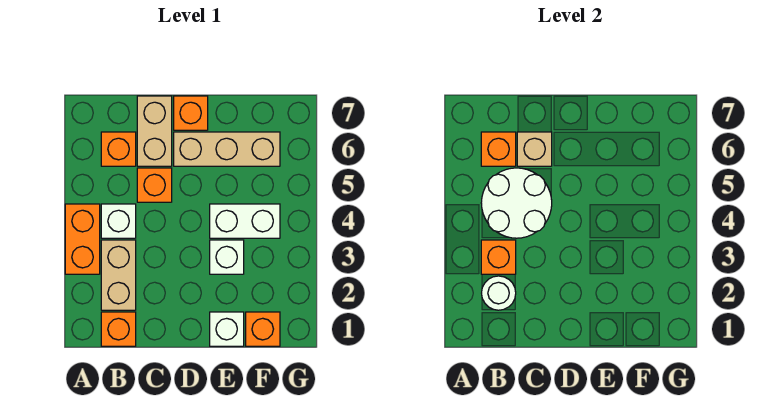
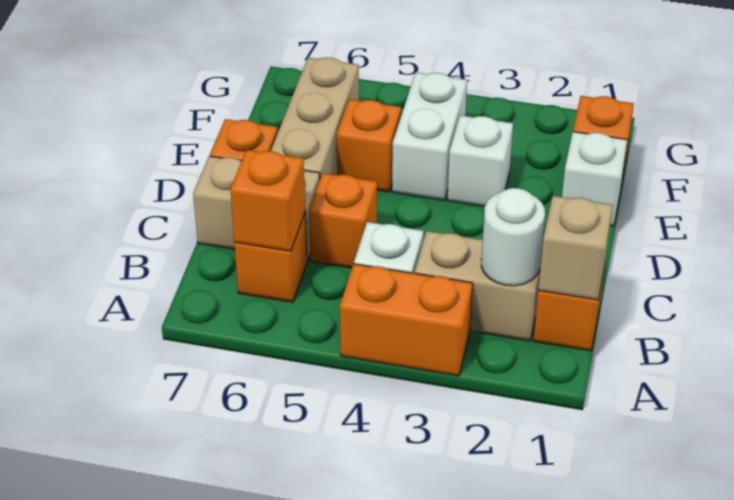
orange 1x1 brick [481,240,516,274] -> orange 1x1 brick moved to [337,99,401,192]
white 2x2 round brick [481,168,552,238] -> none
tan 1x1 brick [517,132,552,166] -> tan 1x1 brick moved to [538,196,613,300]

